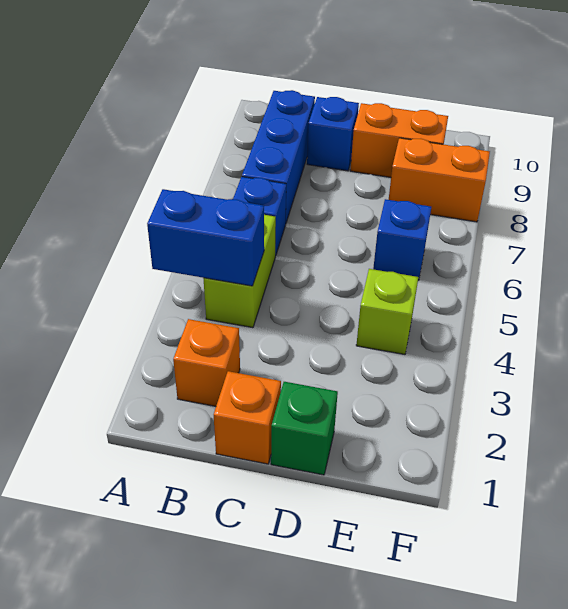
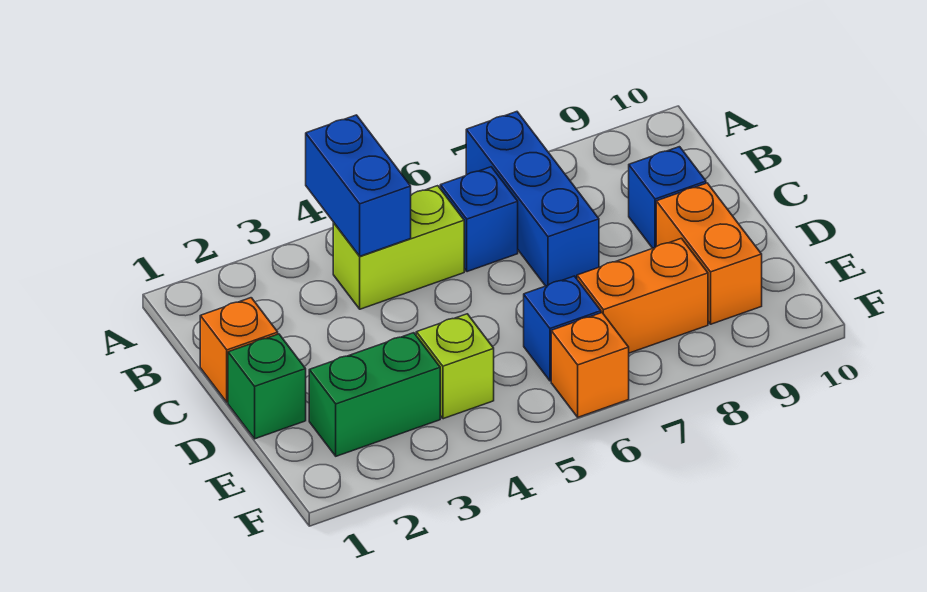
orange 1x1 brick [173,319,240,406] -> orange 1x1 brick moved to [551,313,629,417]
blue 1x3 brick [242,90,315,222] -> blue 1x3 brick turned to [466,112,599,286]
none -> green 1x2 brick [309,333,440,456]
orange 1x2 brick [389,138,490,222] -> orange 1x2 brick turned to [577,238,708,353]

